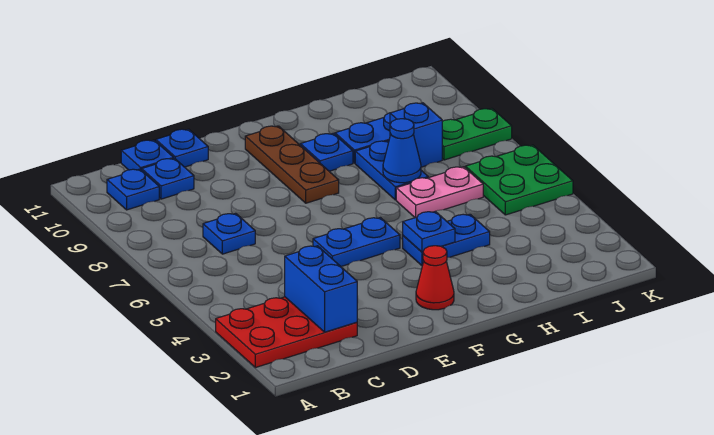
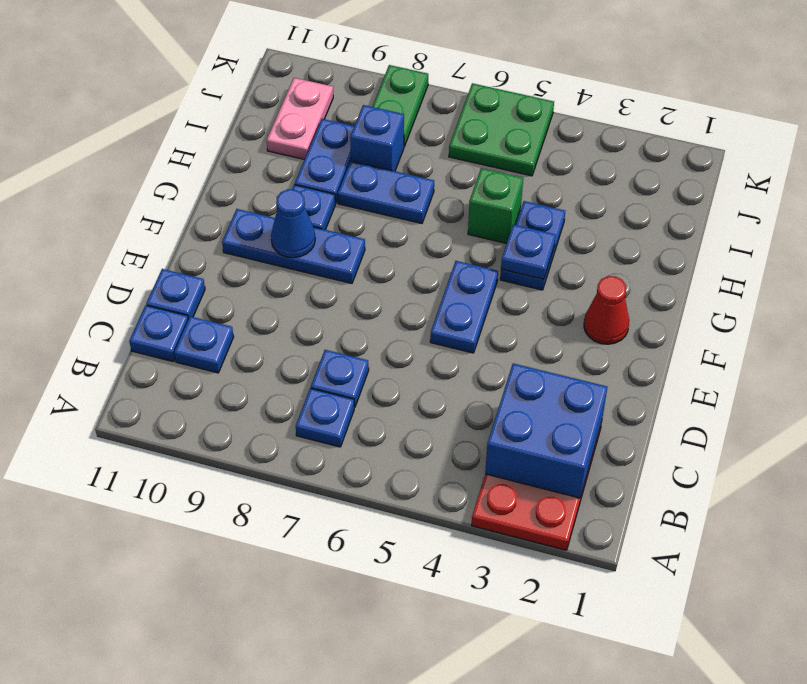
blue 1x1 plate [107,169,159,210] -> blue 1x1 plate moved to [296,388,354,447]
blue 1x2 brick [285,246,357,332] -> blue 2x2 brick [485,363,607,498]
brown 1x3 plate [245,126,339,203] -> blue 1x3 plate [222,209,365,283]
none -> green 1x1 brick [468,168,523,243]
pink 1x2 plate [396,167,483,218] -> pink 1x2 plate moved to [267,78,333,159]
blue 1x1 cone [383,119,421,183] -> blue 1x1 cone moved to [271,189,315,258]

